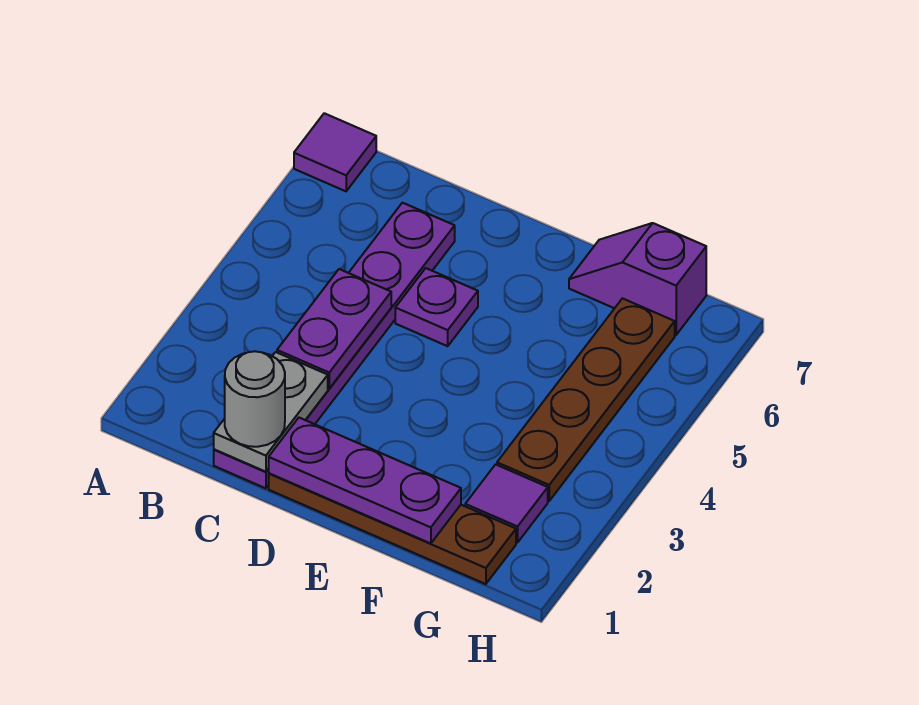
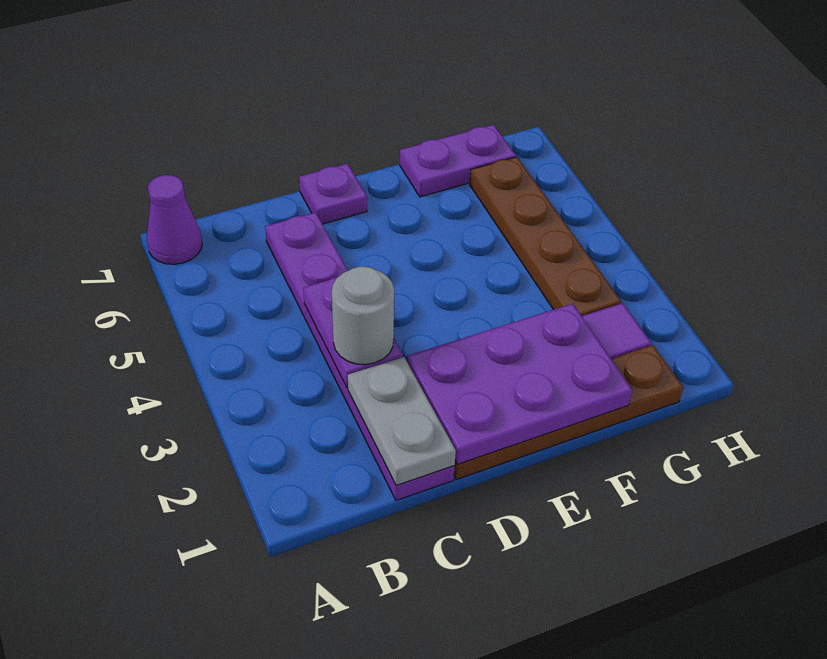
purple 1x1 tile [294,113,376,191] -> purple 1x1 cone [147,175,202,264]
grey 1x1 round brick [225,351,285,447] -> grey 1x1 round brick moved to [332,267,394,365]
purple 1x3 plate [269,418,461,544] -> purple 2x3 plate [407,304,632,464]
purple 1x1 plate [395,268,478,346] -> purple 1x1 plate moved to [299,164,367,224]
purple 1x2 slope [569,223,706,335] -> purple 1x2 plate [400,125,516,197]

